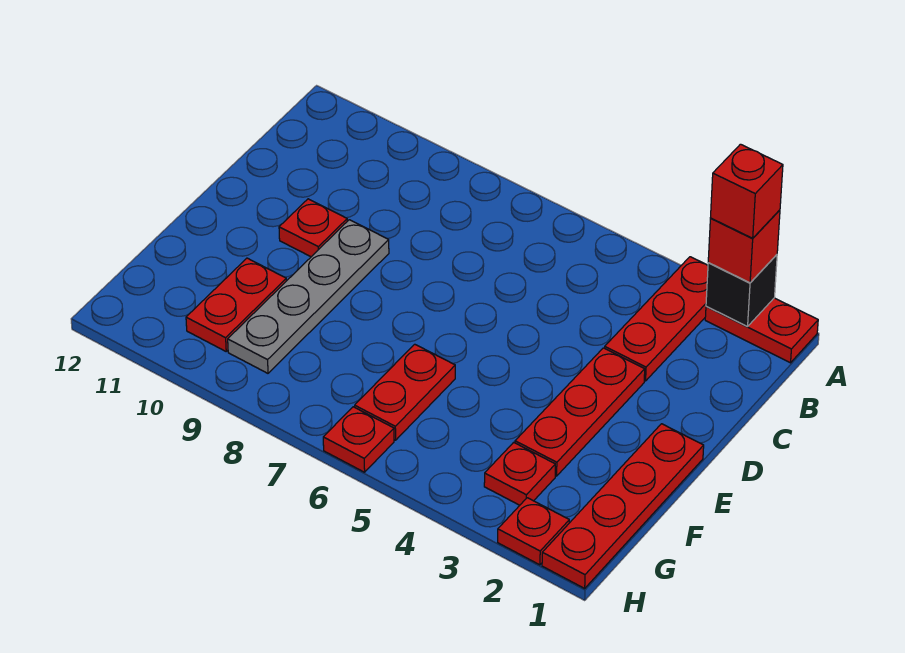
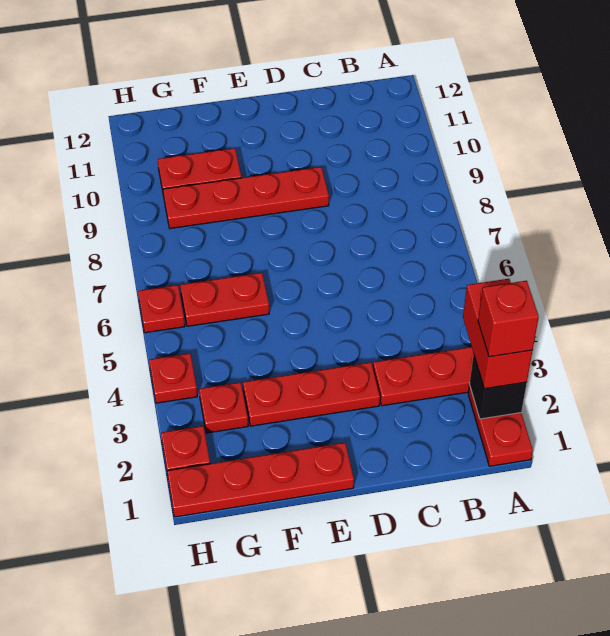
red 1x1 brick [708,210,780,283] -> red 1x2 brick [463,279,533,389]
grey 1x4 plate [228,220,389,373] -> red 1x4 plate [163,167,329,228]
red 1x1 plate [279,199,347,257] -> red 1x1 plate moved to [149,353,197,403]

